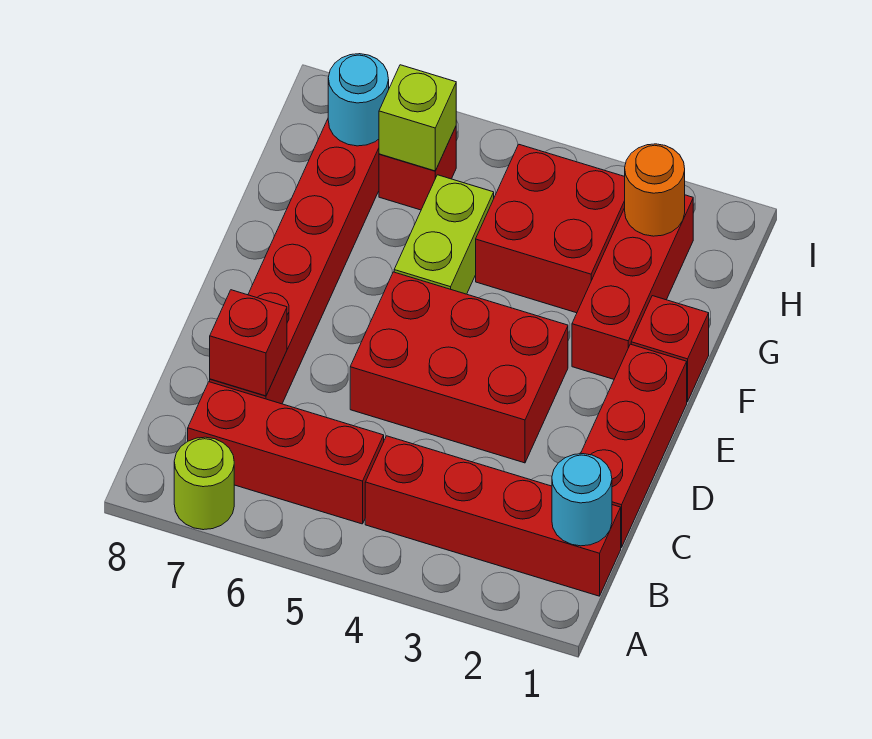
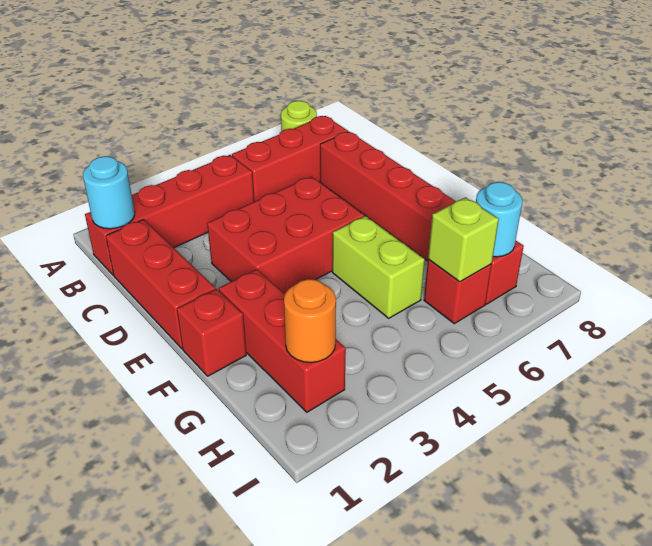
red 1x1 brick [210,290,287,396] -> none
red 2x2 brick [476,145,625,313] -> none

